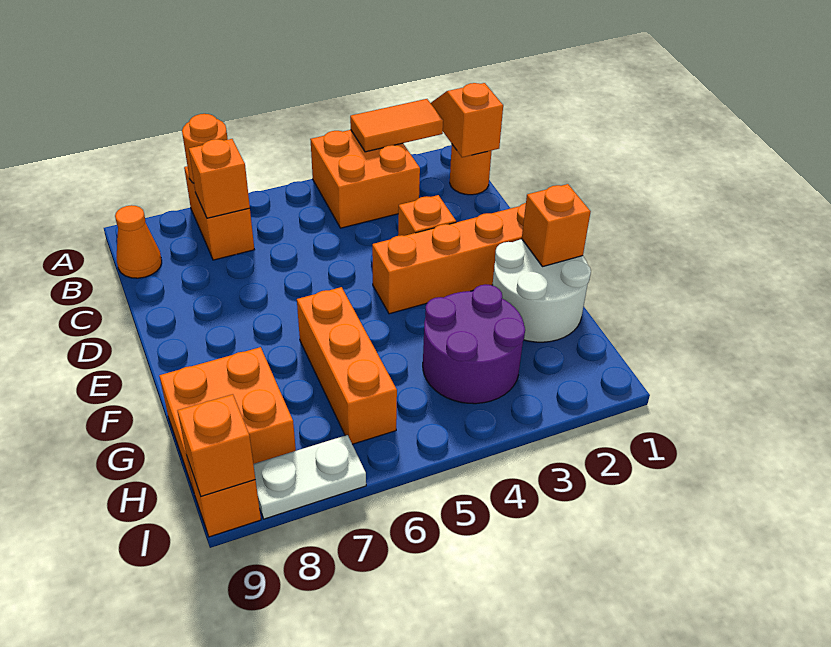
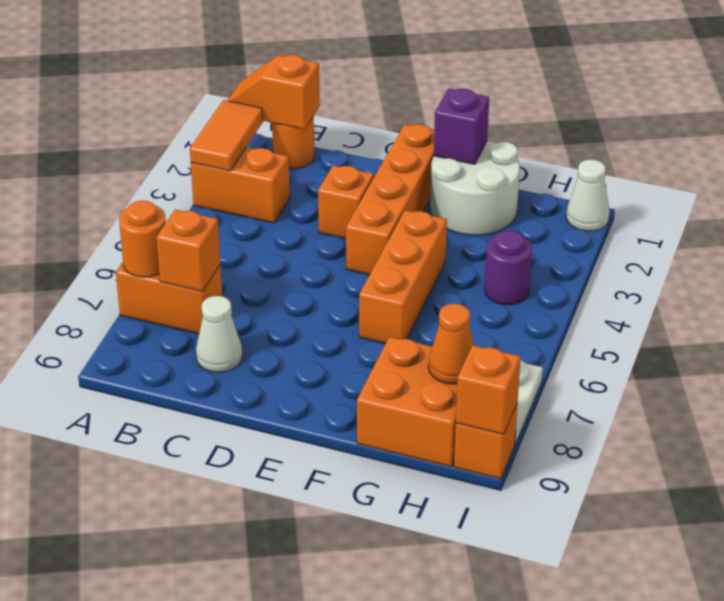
orange 2x2 brick [310,130,420,228] -> orange 1x2 brick [191,147,290,223]
orange 1x1 cone [115,205,162,278] -> orange 1x1 cone moved to [428,304,474,384]
none -> white 1x1 cone [196,296,242,373]
orange 1x1 brick [522,184,591,267] -> purple 1x1 brick [434,89,489,164]
orange 1x3 brick [297,287,397,444] -> orange 1x3 brick turned to [359,210,447,344]
purple 2x2 round brick [423,285,525,404] -> purple 1x1 round brick [485,231,532,305]
none -> white 1x1 cone [566,160,610,231]

